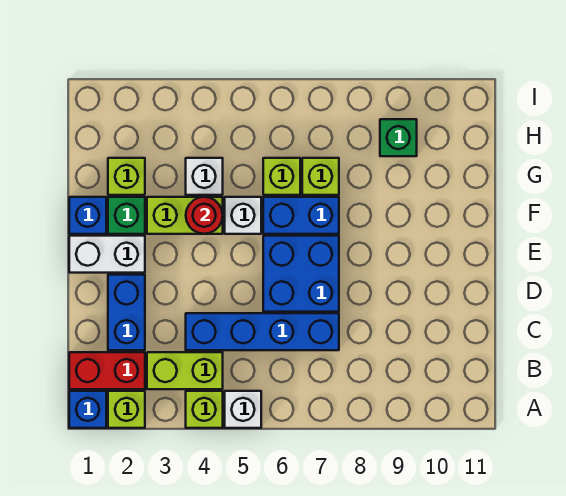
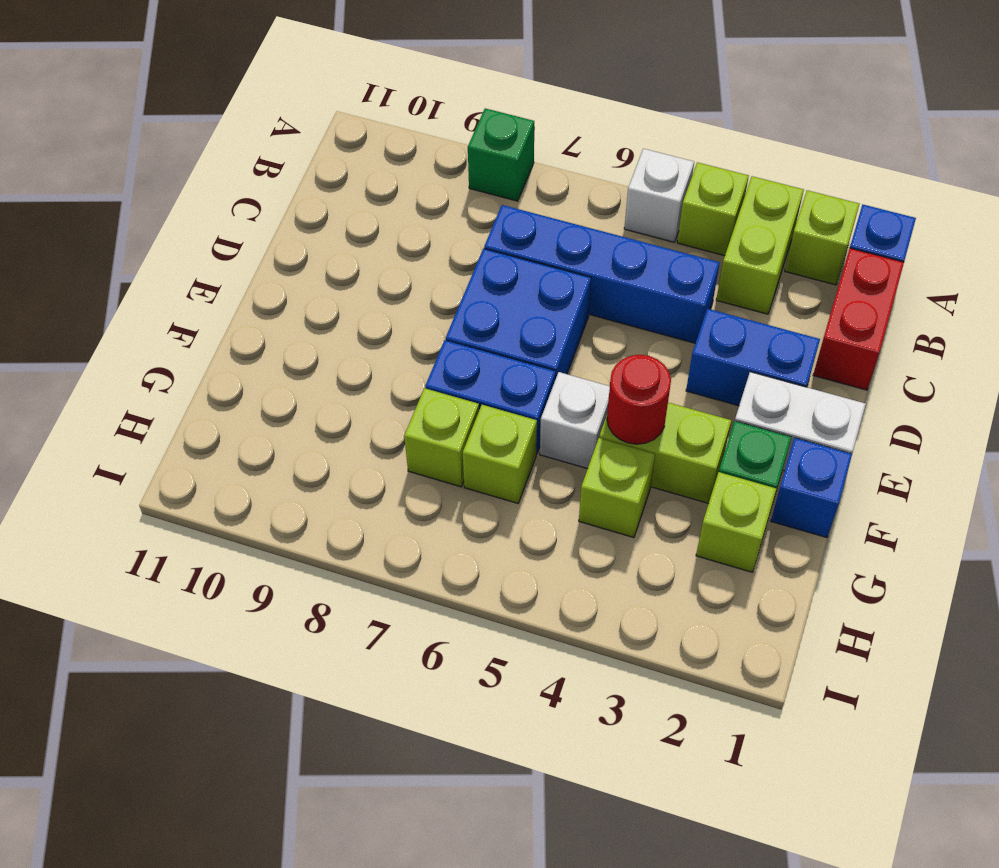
red 1x2 brick [69,352,145,389] -> red 1x2 brick turned to [813,248,904,390]
lime 1x2 brick [147,352,223,389] -> lime 1x2 brick turned to [716,176,804,314]
blue 1x2 brick [108,275,145,350] -> blue 1x2 brick turned to [686,309,820,406]
white 1x1 brick [186,158,223,195] -> lime 1x1 brick [579,438,655,538]
green 1x1 brick [380,119,417,156] -> green 1x1 brick moved to [468,108,534,201]

